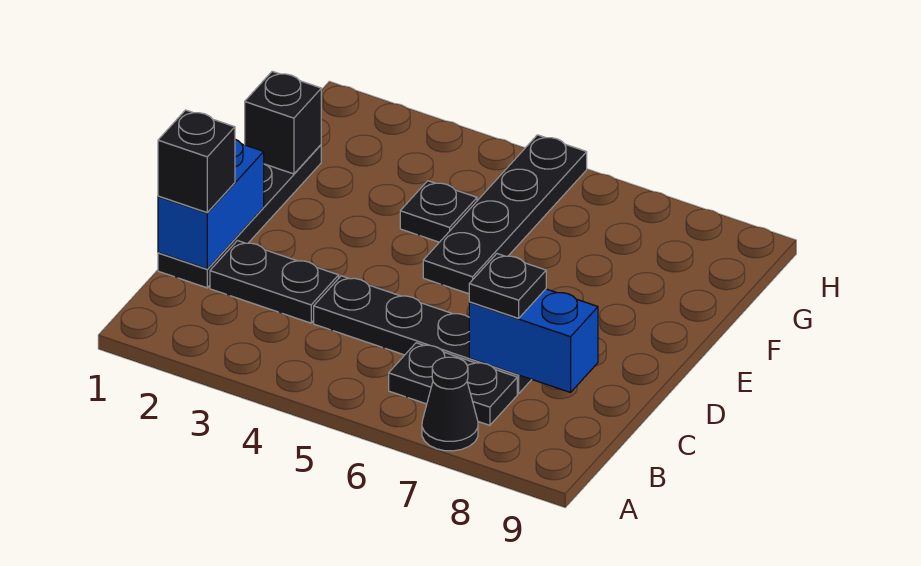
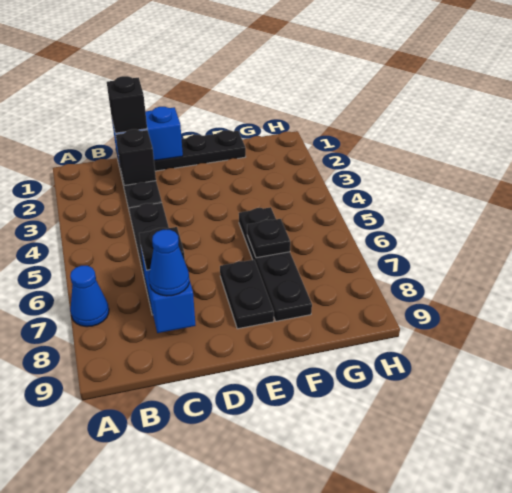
black 1x1 cone [422,357,478,451] -> blue 1x1 cone [70,266,109,327]
black 1x2 plate [389,343,517,425] -> black 1x2 plate moved to [220,260,274,329]
none -> blue 1x1 cone [149,230,189,296]
black 1x4 plate [423,135,587,294] -> black 1x4 plate turned to [239,207,312,321]
black 1x1 brick [245,71,321,174] -> black 1x1 brick moved to [116,129,156,185]
black 1x1 plate [400,181,477,242] -> black 1x1 plate moved to [247,219,290,258]

